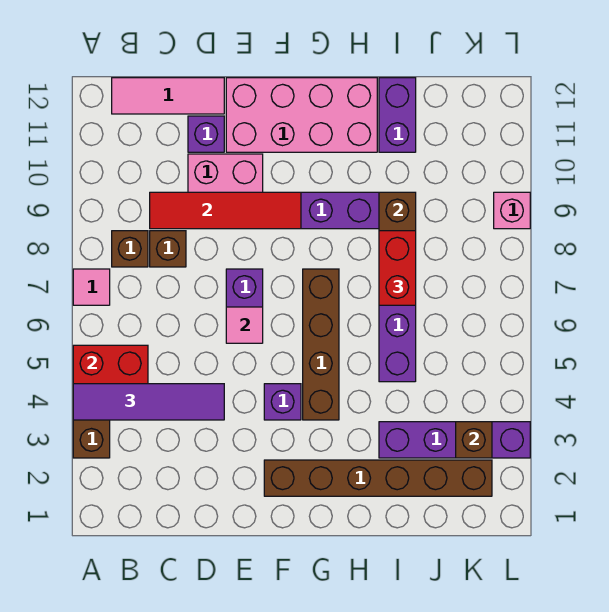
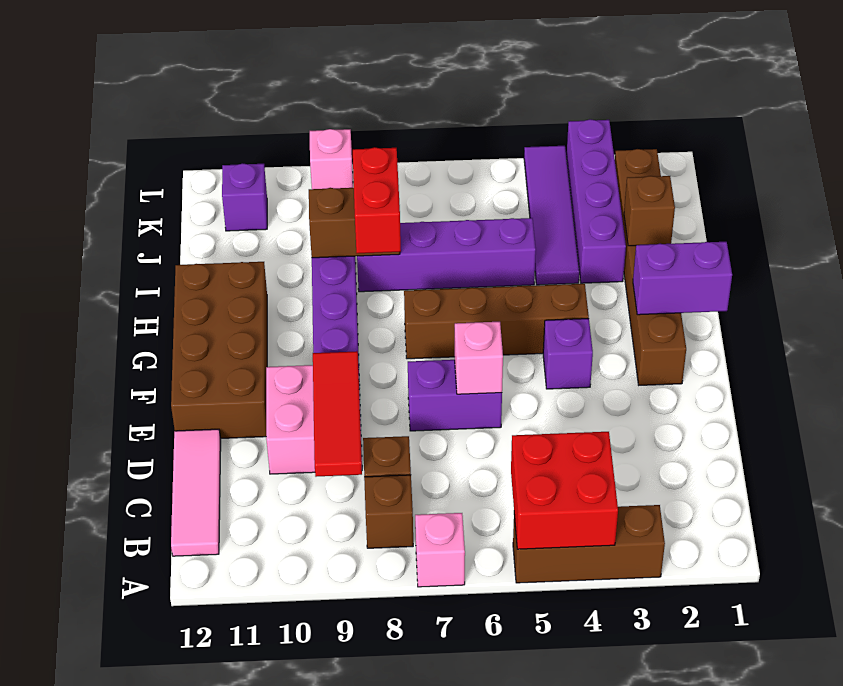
purple 1x4 tile [73,384,224,420] -> purple 1x4 tile moved to [524,146,579,285]
pink 1x1 tile [73,269,110,305] -> pink 1x1 brick [415,513,465,587]
red 1x4 tile [150,192,301,229] -> red 1x3 tile [313,351,362,477]
purple 1x1 brick [188,116,224,152] -> purple 1x1 brick moved to [222,163,267,231]
pink 1x1 tile [226,307,263,343] -> pink 1x1 brick [455,322,503,394]
pink 2x4 brick [226,78,377,152] -> brown 2x4 brick [171,262,267,439]
red 1x2 brick [379,231,416,305] -> red 1x2 brick turned to [353,147,401,253]
purple 1x2 brick [379,78,416,152] -> purple 1x2 brick moved to [633,242,732,315]
brown 1x1 brick [456,422,492,458] -> brown 1x1 brick moved to [624,176,675,246]

